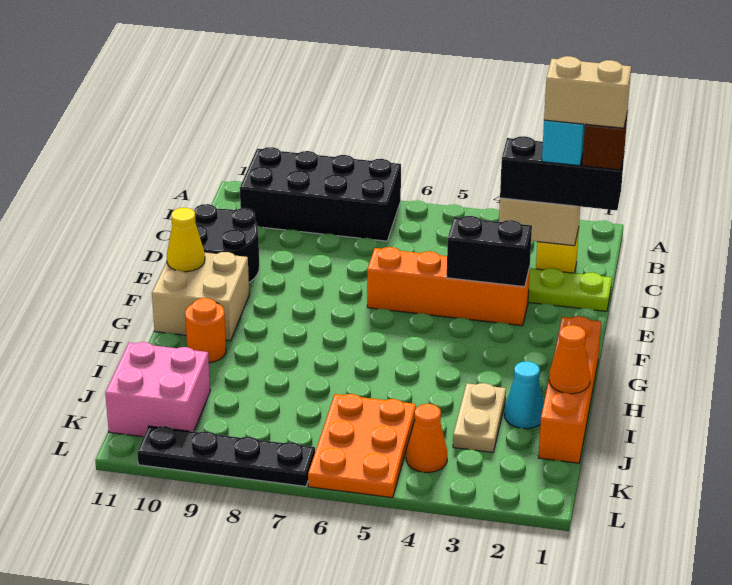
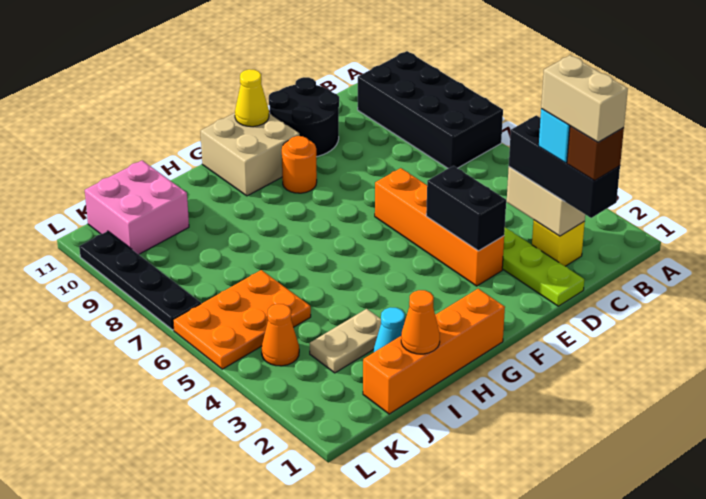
orange 1x1 round brick [185,298,226,363] -> orange 1x1 round brick moved to [282,136,317,193]

